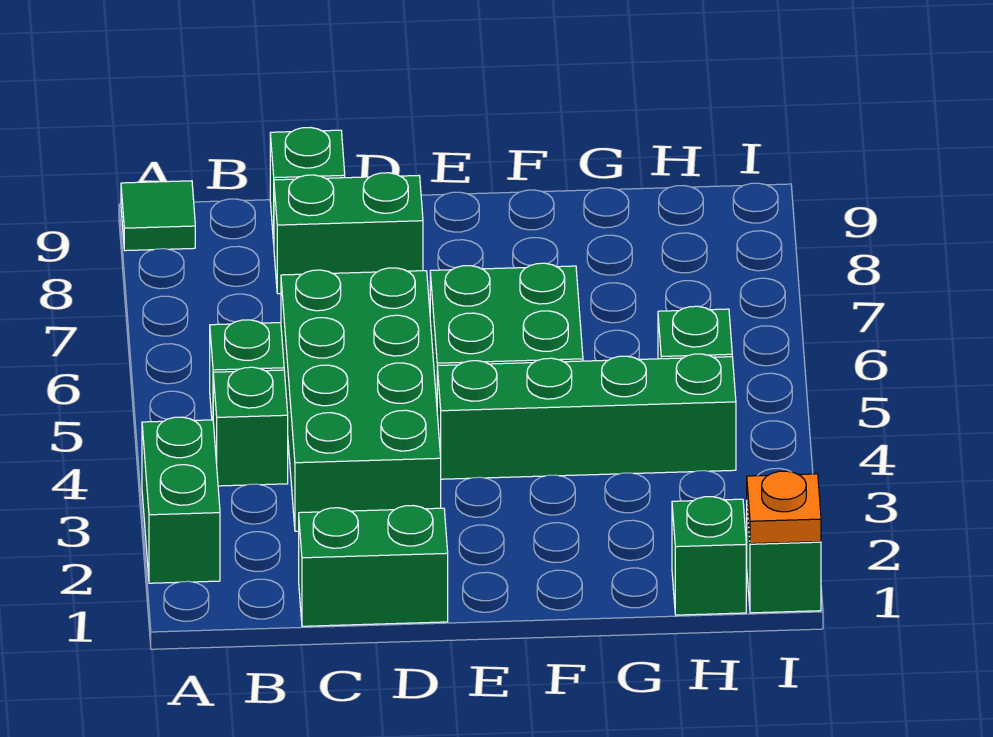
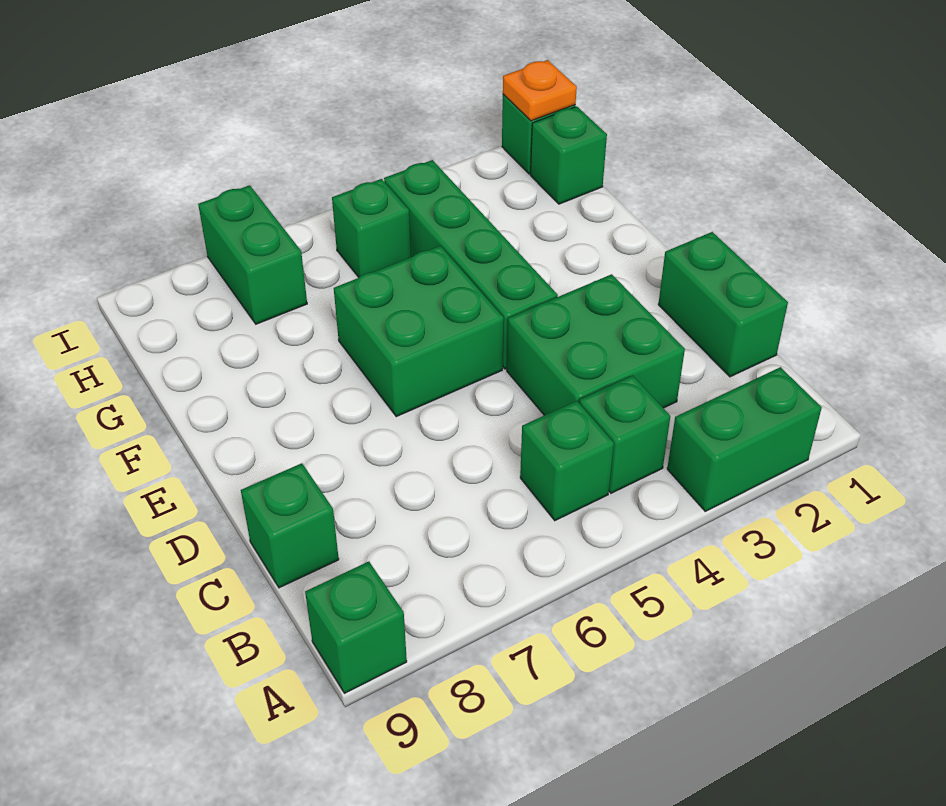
green 1x1 tile [121,181,195,251] -> green 1x1 brick [305,562,407,693]
green 2x4 brick [281,268,441,531] -> green 2x2 brick [507,274,685,415]
green 1x2 brick [274,173,423,294] -> green 1x2 brick moved to [198,185,307,324]

